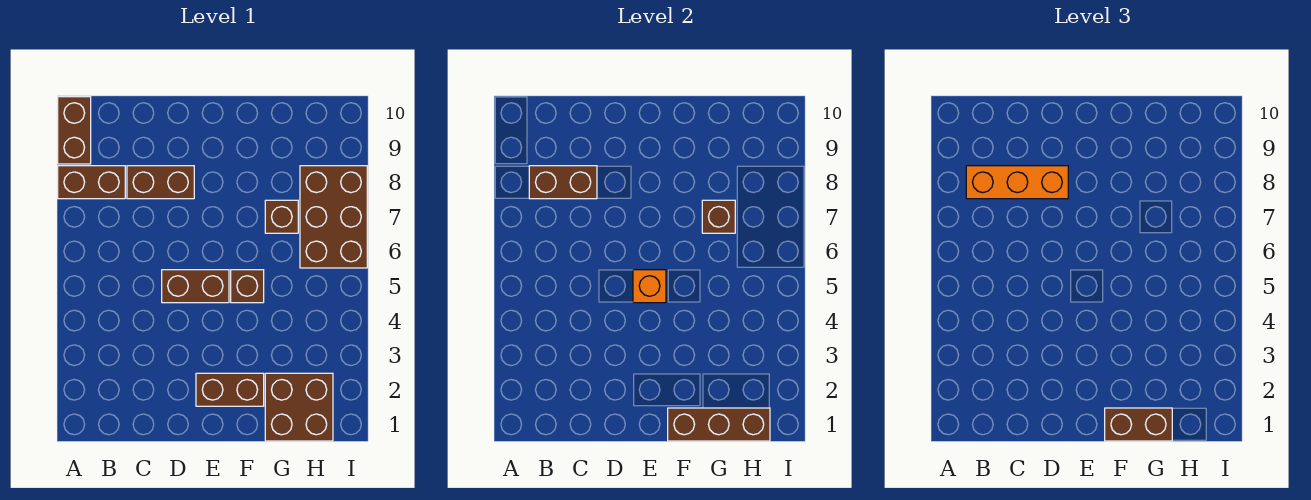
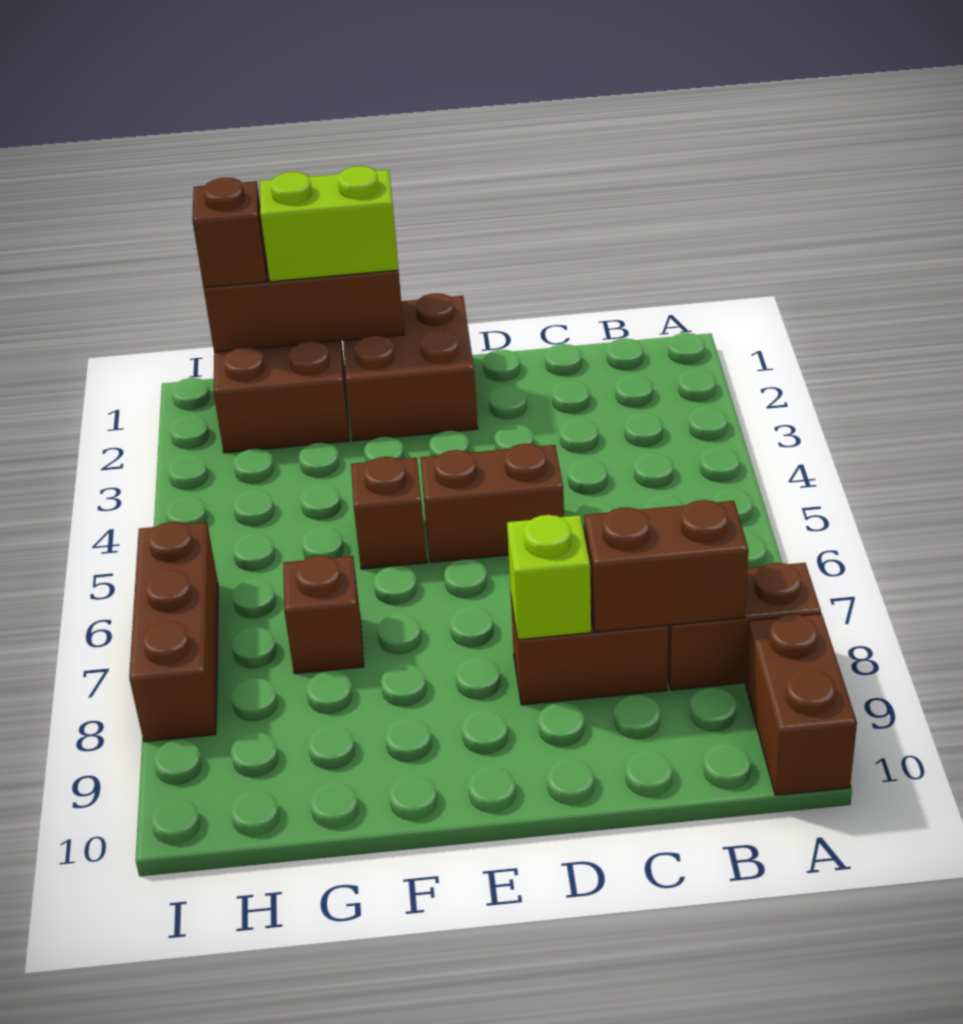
orange 1x3 brick [966,166,1068,199] -> none
none -> lime 1x1 brick [507,515,591,640]
brown 1x2 brick [196,373,264,406] -> brown 2x2 brick [343,293,478,441]
orange 1x1 brick [633,270,666,303] -> none
brown 1x2 brick [1105,408,1172,441] -> lime 1x2 brick [260,166,398,282]
brown 1x1 brick [702,200,735,233] -> brown 1x1 brick moved to [192,178,267,288]
brown 2x3 brick [300,166,367,268] -> brown 1x3 brick [129,522,218,742]

